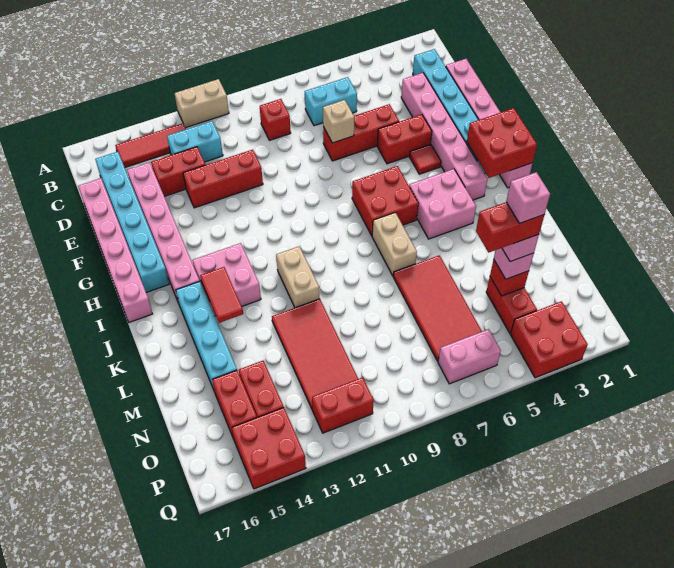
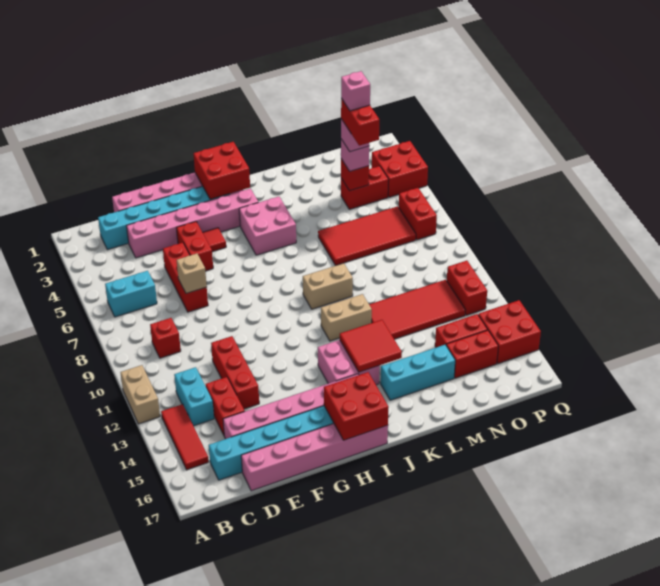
cyan 1x2 brick [305,77,357,126] -> cyan 1x2 brick turned to [105,271,157,317]
red 2x2 brick [352,166,418,235] -> red 2x2 brick moved to [324,372,389,440]
tan 1x2 brick [372,212,417,276] -> tan 1x2 brick moved to [303,263,353,309]
red 1x2 tile [200,267,243,323] -> red 2x2 tile [340,320,402,372]
cyan 1x4 brick [176,281,237,390] -> cyan 1x3 brick [381,345,455,400]
pink 1x2 brick [438,329,501,384] -> red 1x2 brick [399,188,437,240]

